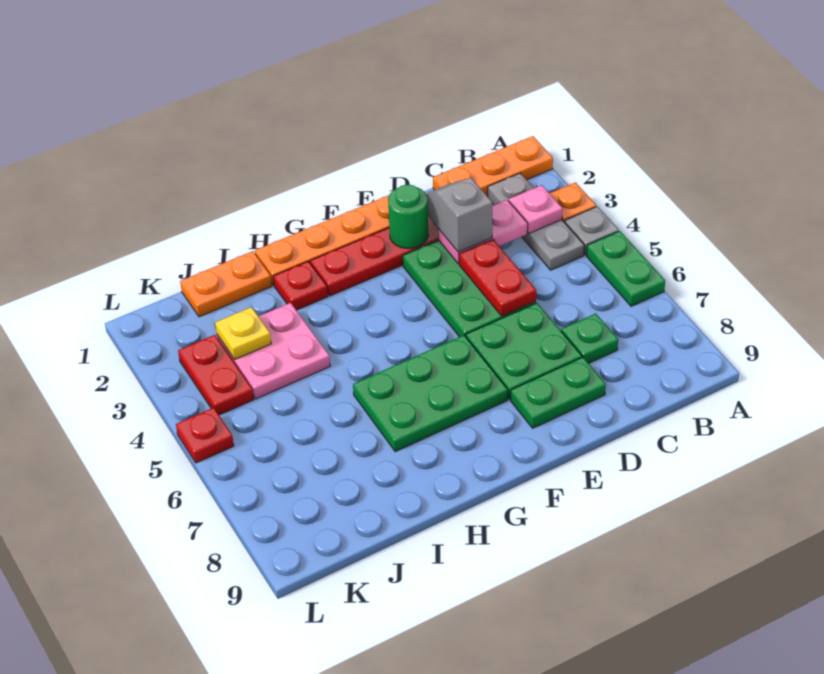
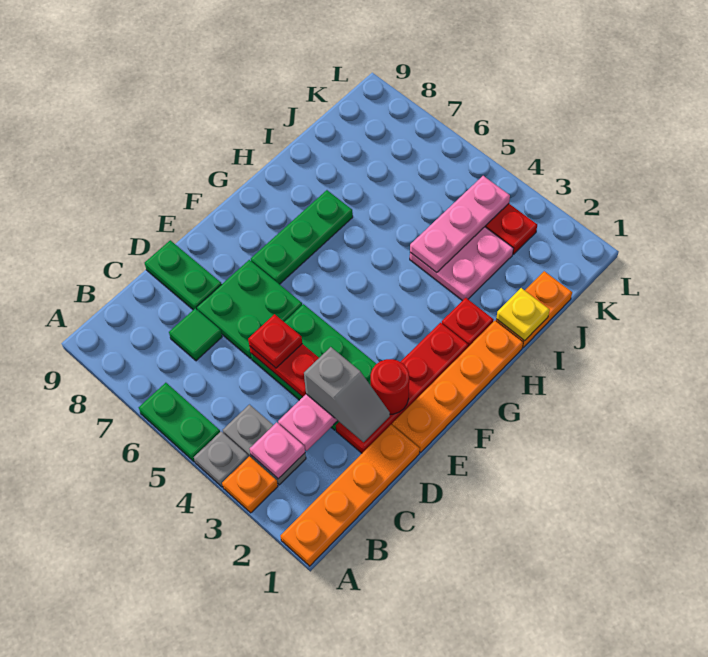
orange 1x3 plate [433,136,553,196] -> orange 1x4 plate [281,425,420,566]
grey 1x3 plate [488,173,584,270] -> grey 1x2 plate [223,405,306,485]
green 1x1 plate [561,314,618,363] -> green 1x1 tile [169,309,222,361]
green 1x2 plate [511,357,606,428] -> green 1x2 plate turned to [145,240,222,310]
green 1x1 round brick [388,185,428,248] -> red 1x1 round brick [371,359,409,414]
green 2x3 plate [353,335,508,452] -> green 1x3 plate [251,190,353,284]
none -> pink 1x3 plate [410,176,510,273]
yellow 1x1 plate [215,307,271,359] -> yellow 1x1 plate moved to [496,288,550,341]
red 1x1 plate [176,408,234,463] -> red 1x1 plate moved to [248,314,302,368]

